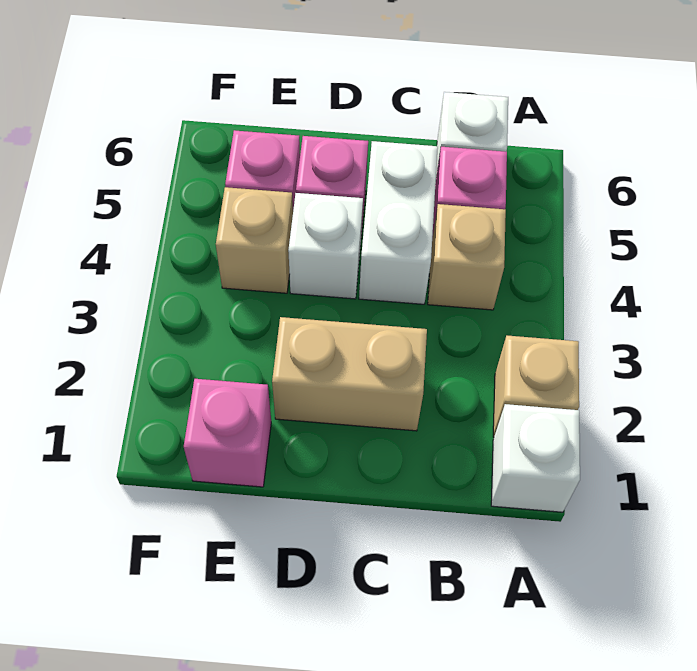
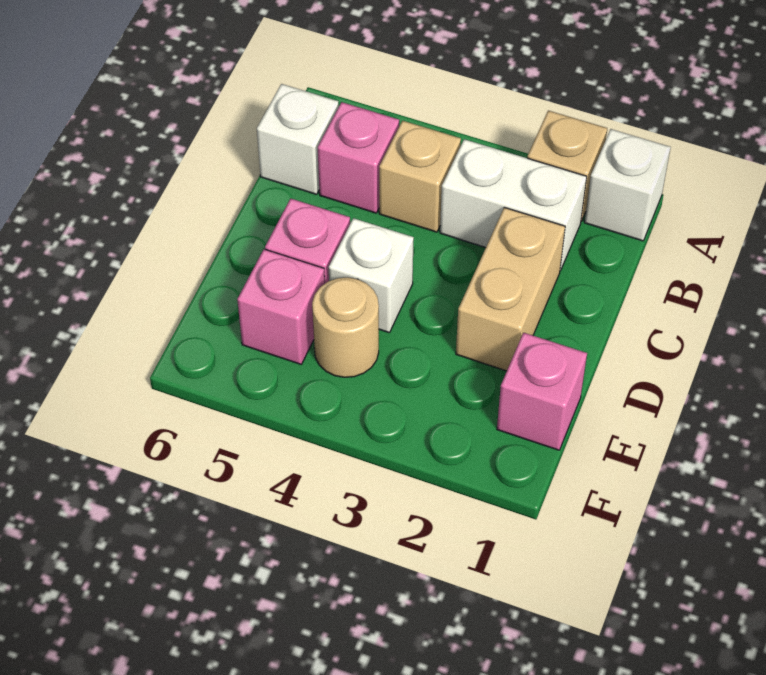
white 1x2 brick [359,141,438,304] -> white 1x2 brick moved to [440,139,587,271]
tan 1x1 brick [216,187,293,293] -> tan 1x1 round brick [312,277,379,377]

